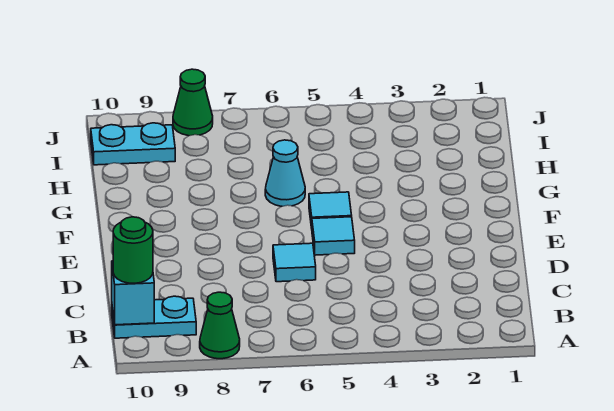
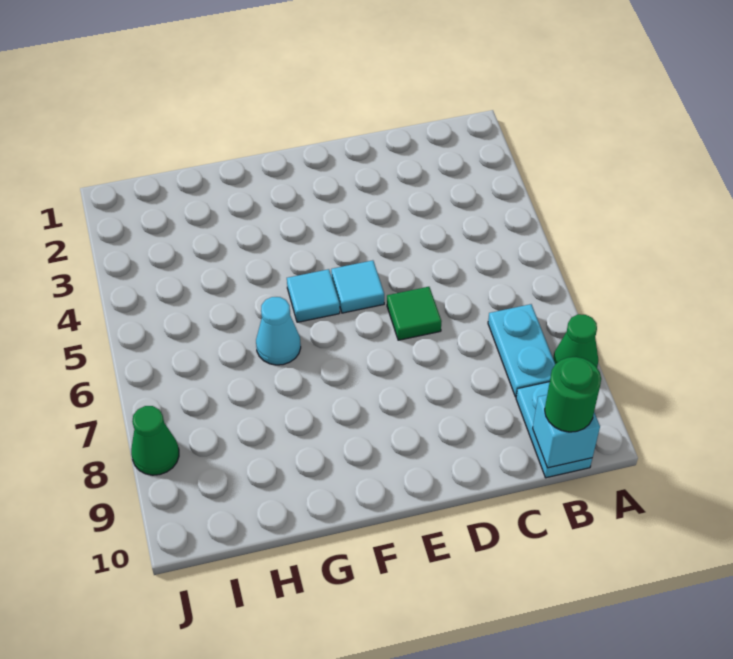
cyan 1x1 tile [273,243,316,282] -> green 1x1 tile [387,287,442,340]
cyan 1x2 plate [91,123,175,165] -> cyan 1x2 plate moved to [488,304,555,397]

